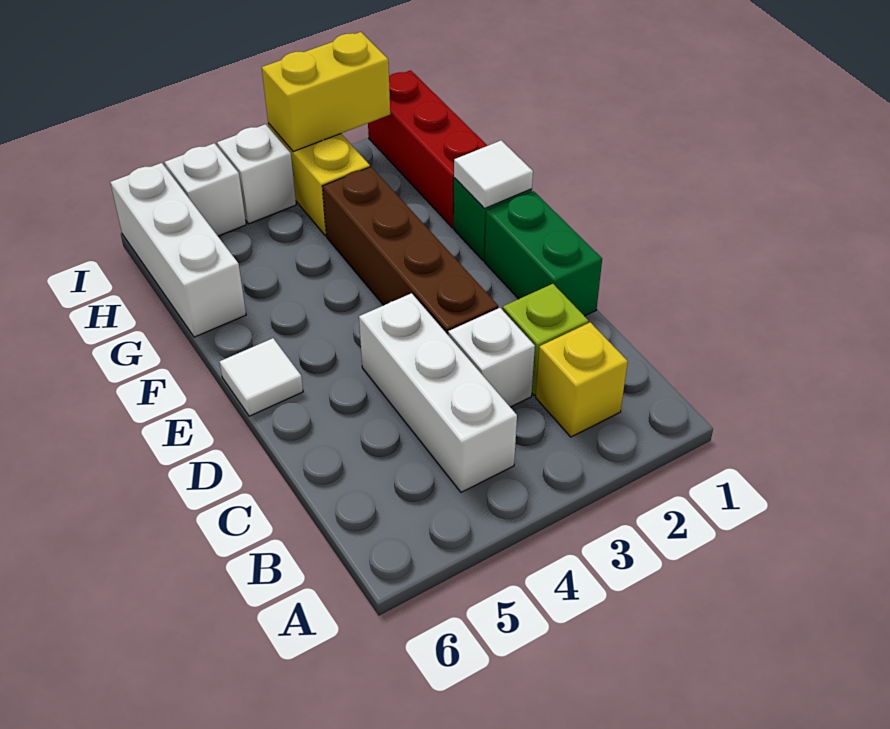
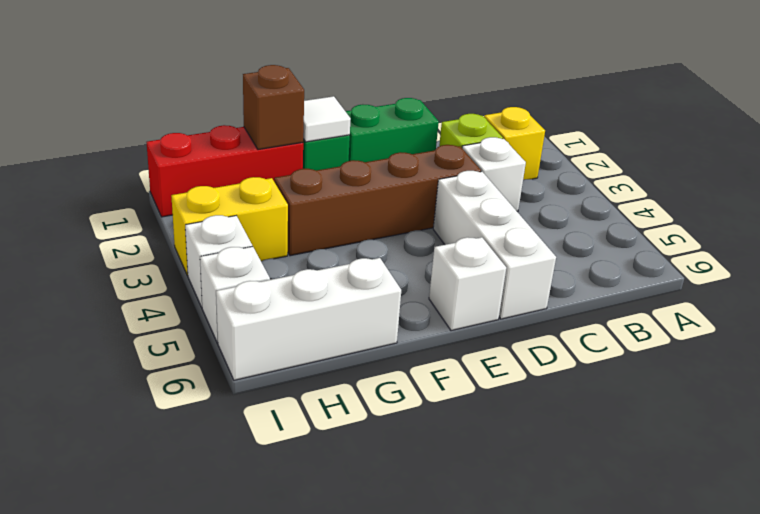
white 1x3 brick [359,293,517,492] -> white 1x3 brick turned to [433,171,556,319]
white 1x1 tile [220,338,303,416] -> white 1x1 brick [429,237,506,331]
none -> brown 1x1 brick [243,65,304,150]
yellow 1x2 brick [262,32,390,152] -> none

